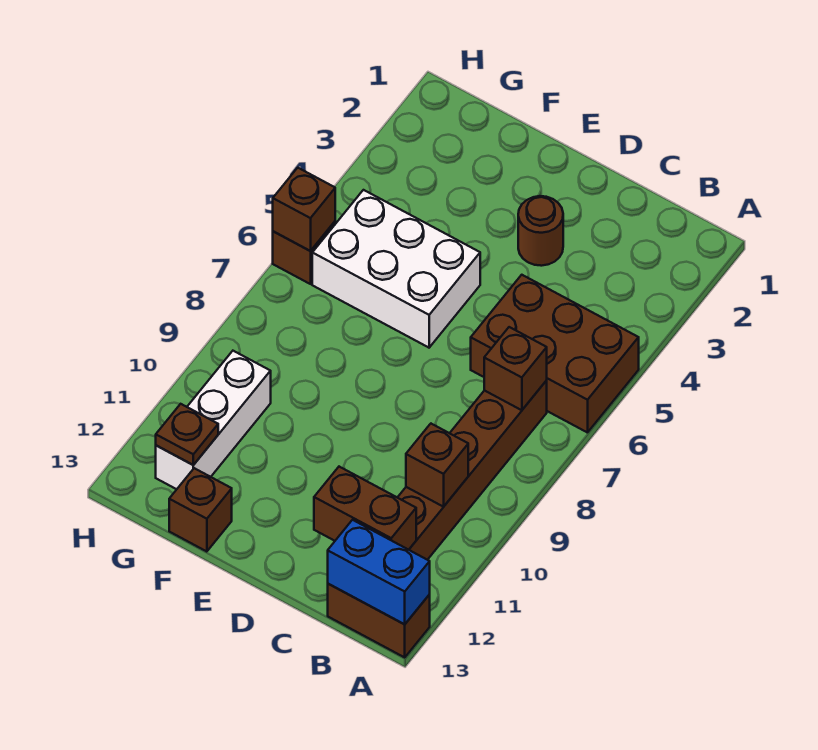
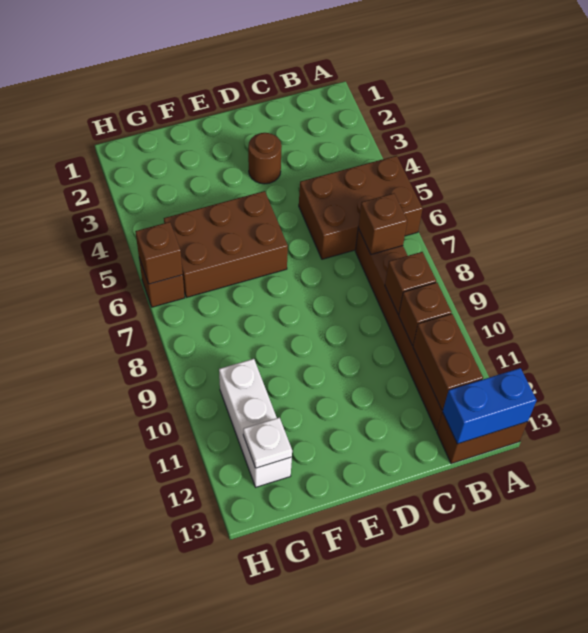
brown 1x2 brick [314,467,416,550] -> brown 1x2 brick turned to [413,314,483,410]
white 2x3 brick [312,190,480,348] -> brown 2x3 brick [164,191,288,297]
brown 1x1 brick [169,468,232,552] -> brown 1x1 brick moved to [385,252,436,314]
brown 1x1 plate [156,404,218,465] -> white 1x1 plate [243,417,292,468]

